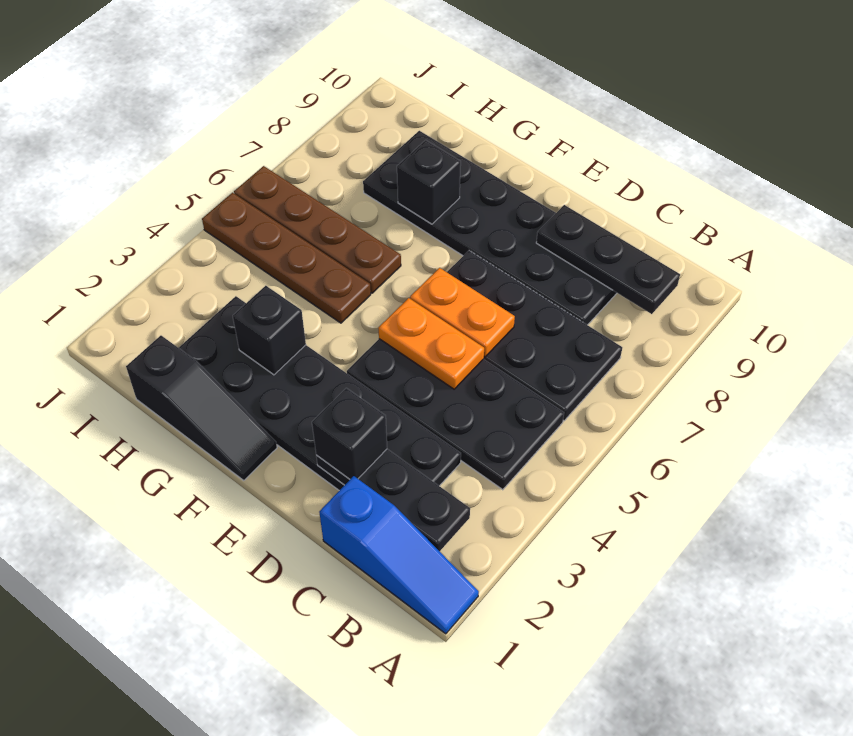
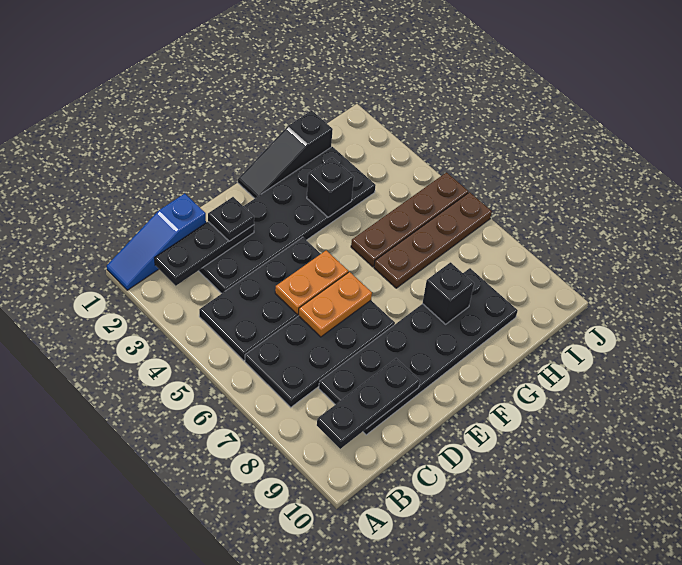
black 1x1 brick [312,388,387,479] -> black 1x1 plate [208,197,254,241]

